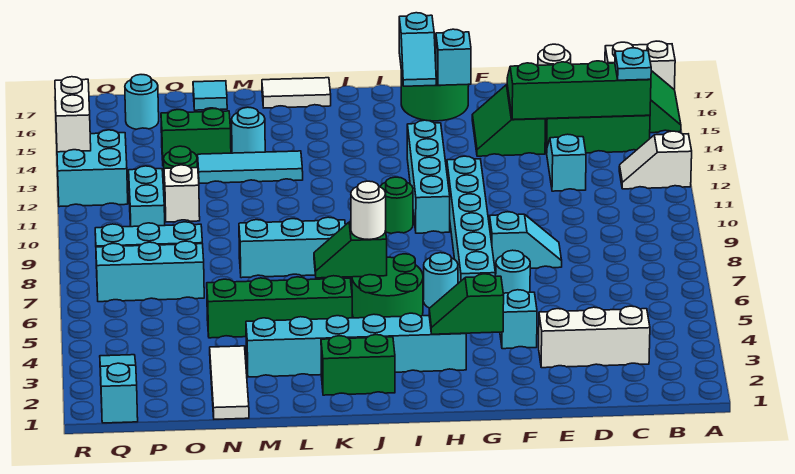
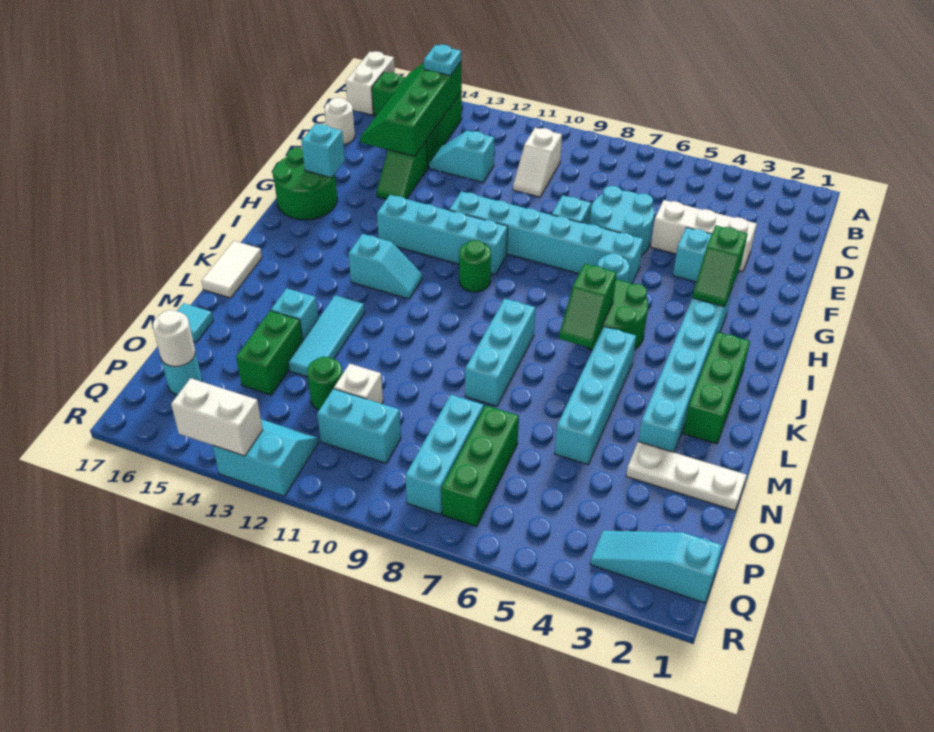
white 1x2 slope [619,131,692,189] -> white 1x2 slope moved to [513,128,562,197]
white 1x3 brick [539,306,650,368] -> white 1x3 brick turned to [651,200,757,271]
green 2x2 slope [472,85,545,156] -> green 1x2 slope [377,141,427,199]
cyan 1x1 round brick [496,250,530,293] -> cyan 2x2 round brick [590,186,654,255]
cyan 1x2 slope [399,13,436,86] -> cyan 1x2 slope moved to [349,234,422,299]
green 1x2 brick [321,335,395,395] -> green 1x3 brick [683,332,750,444]
white 1x1 round brick [351,181,386,239] -> white 1x1 round brick moved to [153,310,195,367]
green 1x4 brick [207,276,352,338] -> cyan 1x4 brick [555,327,636,465]
cyan 1x1 round brick [232,107,265,153] -> cyan 1x1 brick [271,288,318,340]
white 1x3 tile [210,346,249,419] -> white 1x3 plate [626,442,746,511]
cyan 1x3 brick [96,241,204,302] -> green 1x3 brick [442,405,519,527]
cyan 2x2 brick [57,130,128,207] -> cyan 2x2 slope [213,419,318,496]

